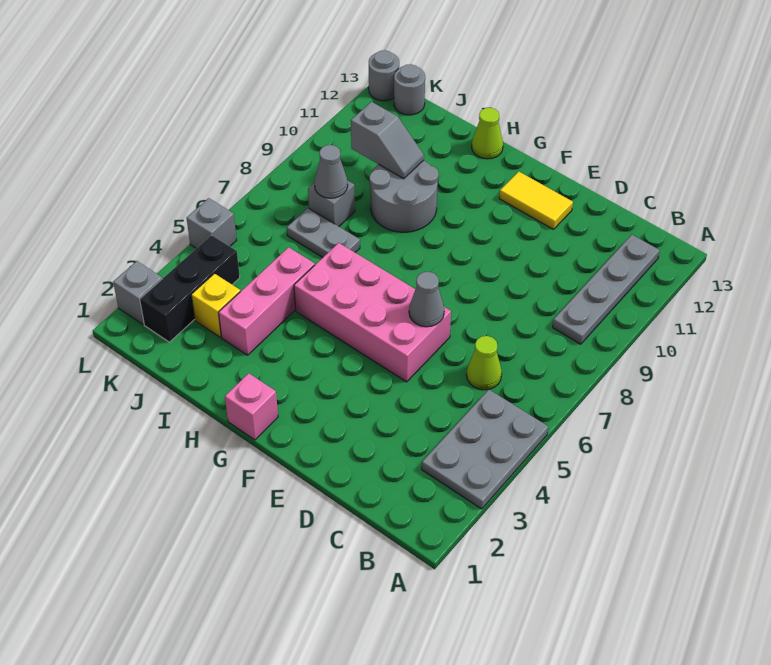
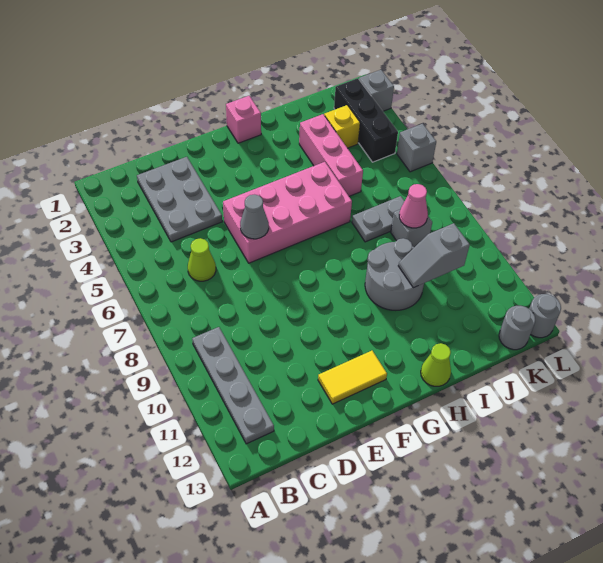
grey 2x3 plate [422,390,548,509] -> grey 2x3 plate moved to [137,157,222,242]
grey 1x1 cone [314,145,348,198] -> pink 1x1 cone [399,184,428,228]

